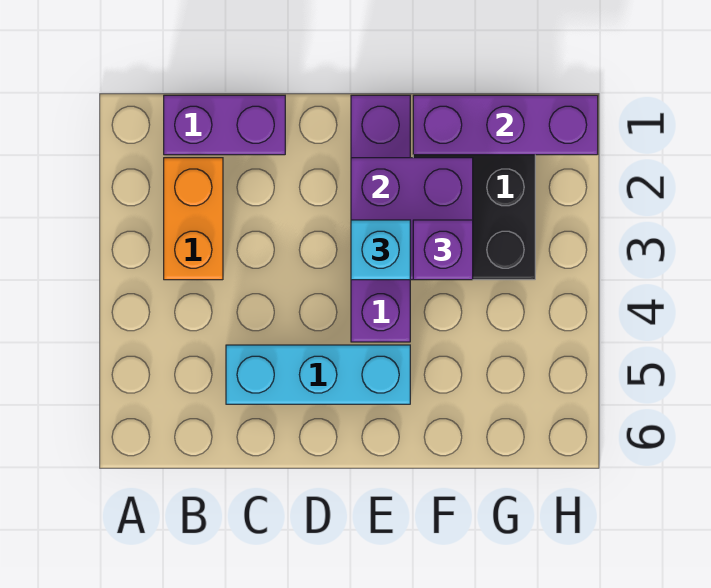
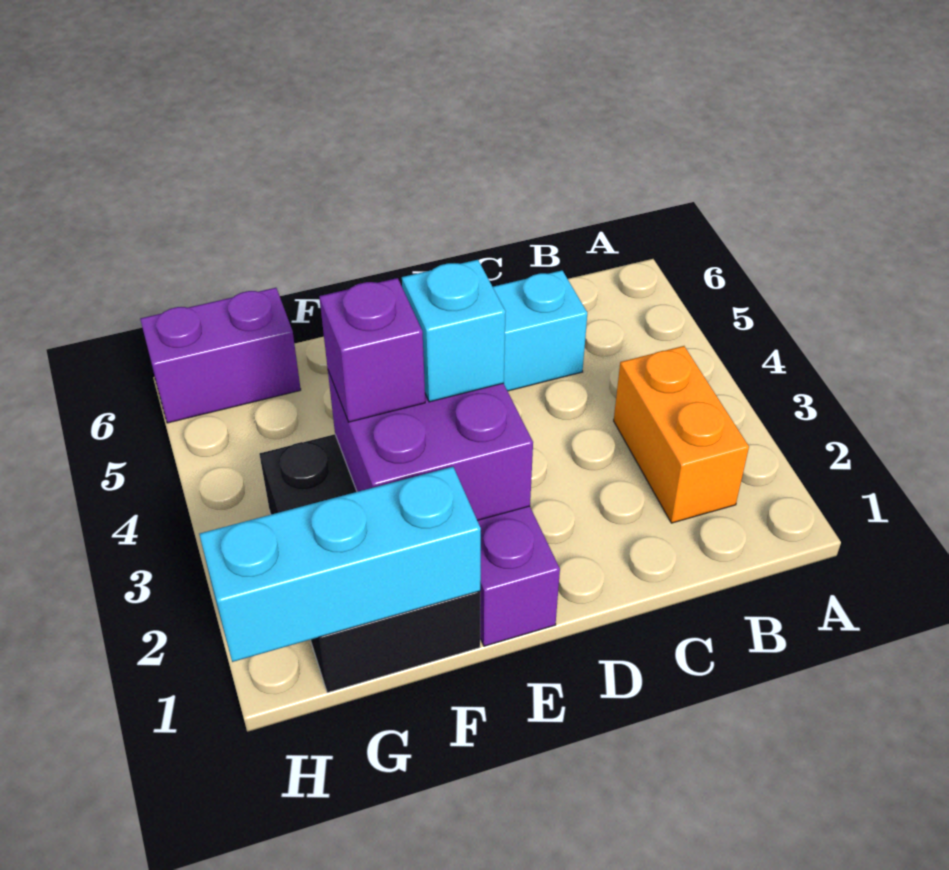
purple 1x2 brick [164,95,285,155] -> purple 1x2 brick moved to [140,288,301,423]
purple 1x3 brick [413,95,598,155] -> cyan 1x3 brick [199,467,481,662]

